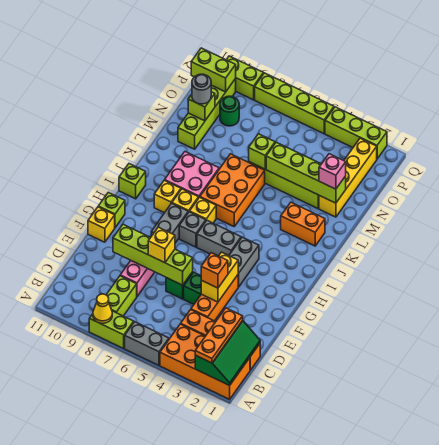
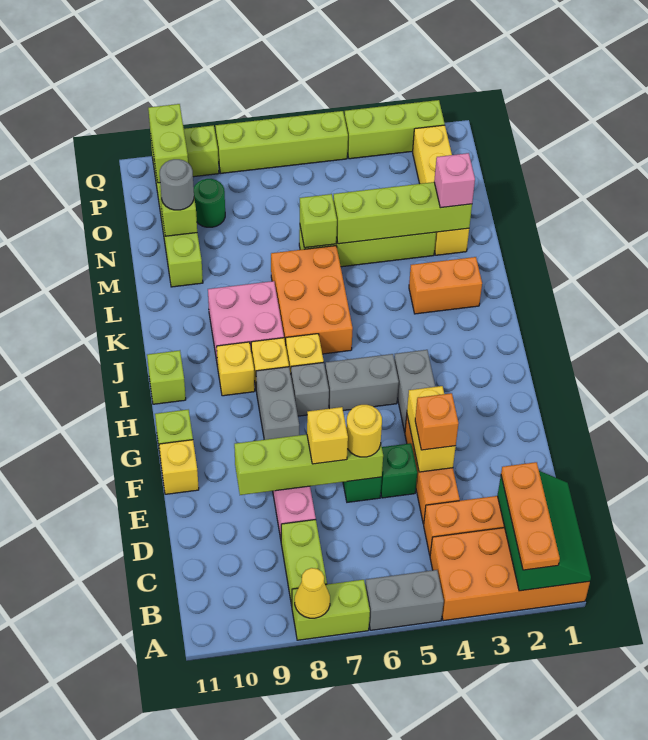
none -> yellow 1x1 round brick [346,405,382,457]
lime 1x2 brick [191,48,236,92] -> lime 1x2 brick turned to [148,104,188,183]

